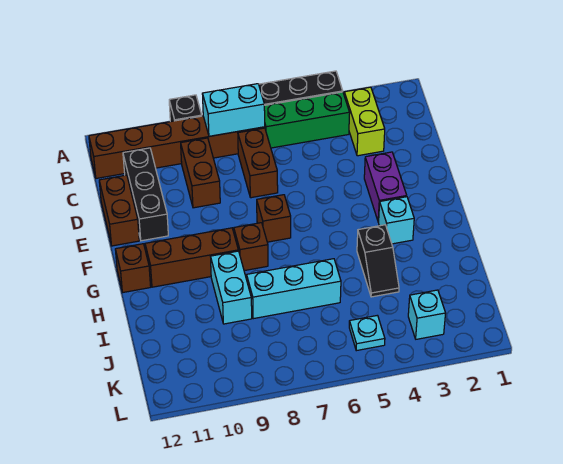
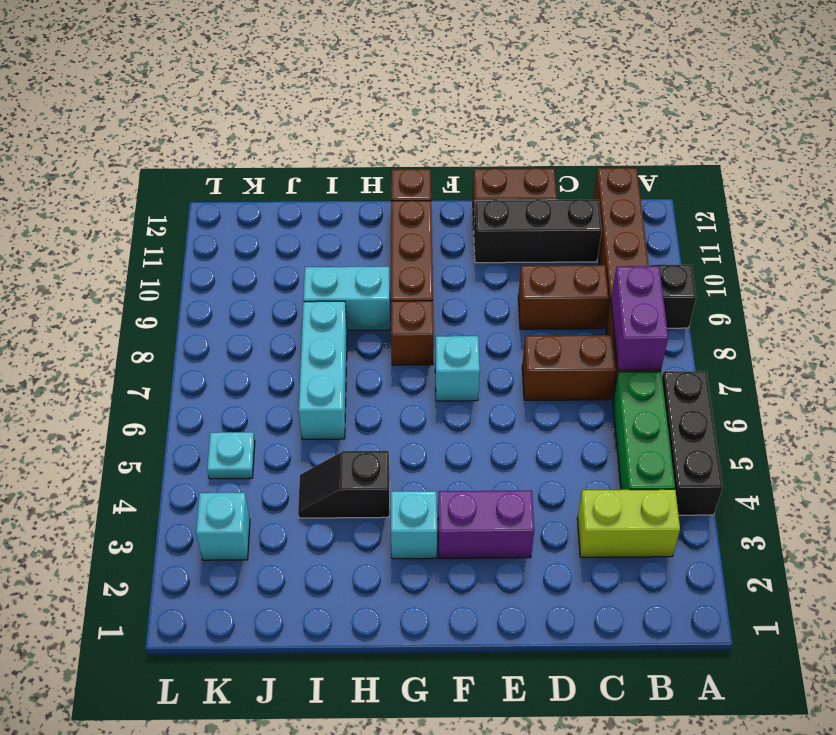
cyan 1x2 brick [202,84,265,136] -> purple 1x2 brick [611,266,668,370]
brown 1x1 brick [257,195,291,242] -> cyan 1x1 brick [435,336,480,401]

